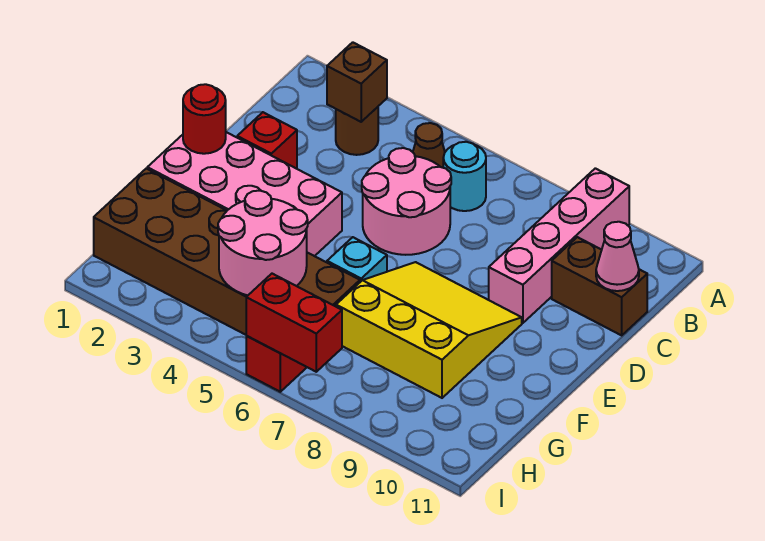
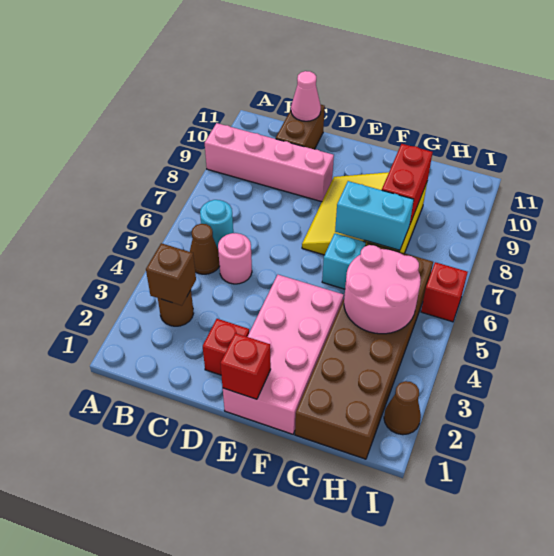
pink 2x2 round brick [362,148,451,255] -> pink 1x1 round brick [218,233,252,284]
red 1x1 round brick [183,84,226,154] -> red 1x1 brick [220,333,271,399]
none -> cyan 1x2 brick [335,181,414,250]
none -> brown 1x1 cone [384,381,421,435]
red 1x2 brick [246,274,342,372] -> red 1x2 brick moved to [382,144,433,223]

